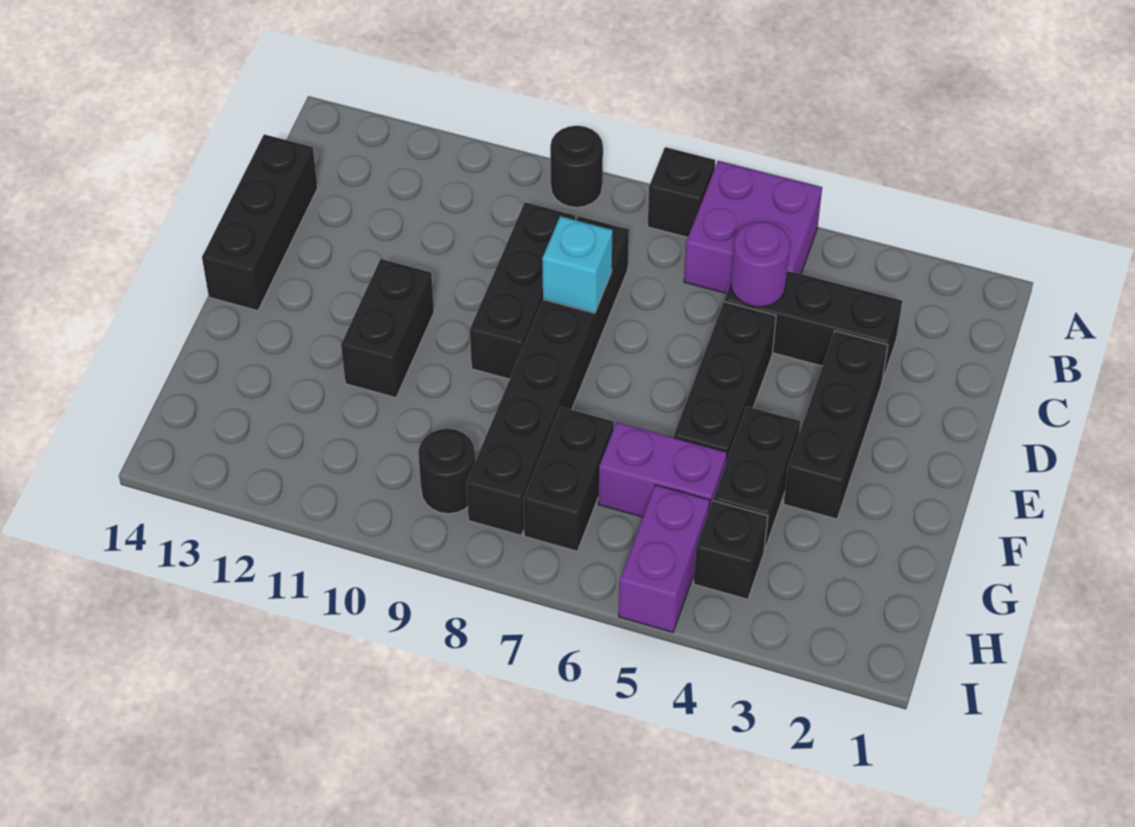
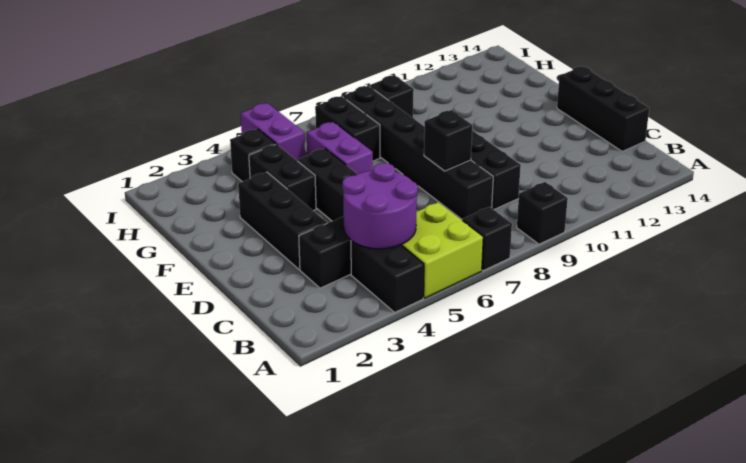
purple 2x2 brick [684,161,822,294] -> lime 2x2 brick [401,202,483,298]
black 1x1 round brick [550,126,603,207] -> black 1x1 brick [517,182,568,244]
purple 1x1 round brick [731,222,790,307] -> purple 2x2 round brick [342,163,418,249]
cyan 1x1 brick [542,216,613,313] -> black 1x1 brick [424,110,472,171]
black 1x2 brick [341,259,434,398] -> black 1x2 brick moved to [351,241,424,312]
purple 1x2 brick [598,422,727,517] -> purple 1x2 brick turned to [307,122,373,174]
black 1x1 round brick [418,428,475,514] -> black 1x1 brick [370,75,414,117]

